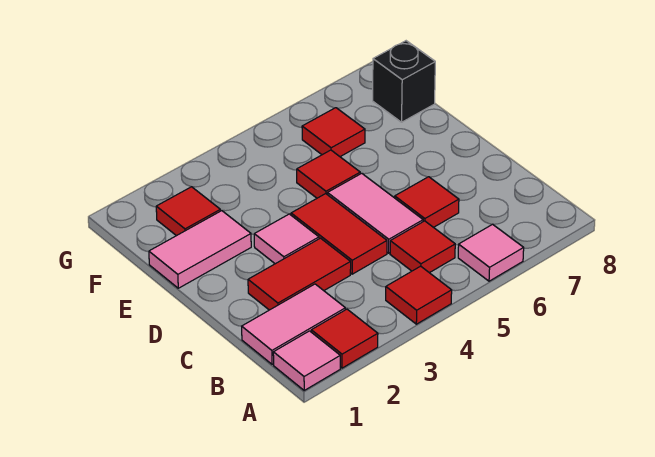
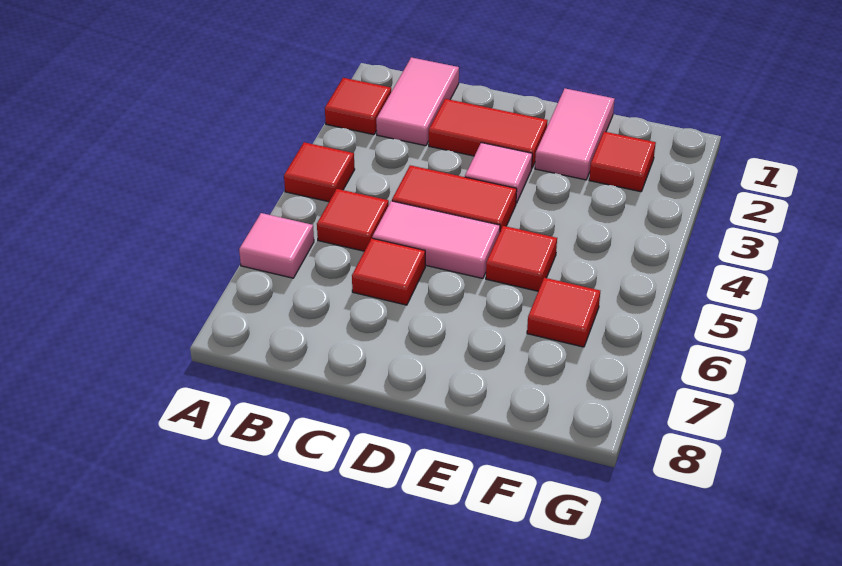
pink 1x1 tile [273,331,340,390] -> none
red 1x2 tile [248,238,351,310] -> red 1x2 tile turned to [429,99,548,168]
black 1x1 brick [373,41,435,122] -> none

